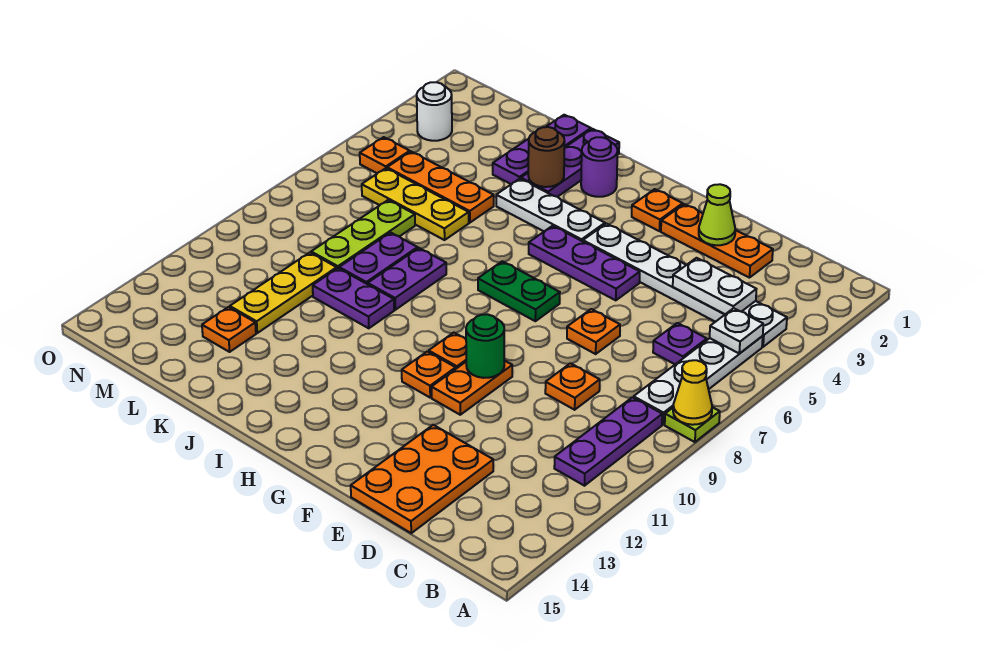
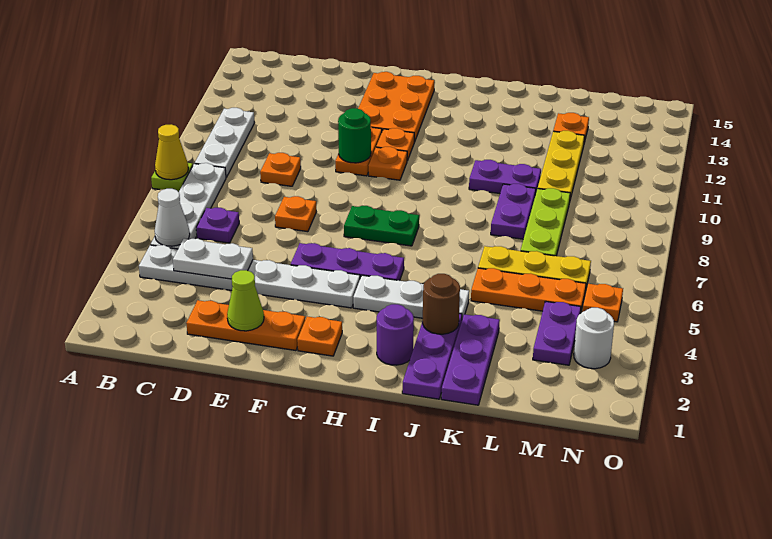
white 1x1 plate [710,308,763,354] -> white 1x1 cone [155,189,190,246]
purple 1x3 plate [554,397,662,486] -> white 1x3 plate [195,108,255,177]
orange 2x3 plate [351,425,493,533] -> orange 2x3 plate moved to [358,72,434,142]
purple 1x2 plate [368,248,446,310] -> purple 1x2 plate moved to [533,301,581,365]

